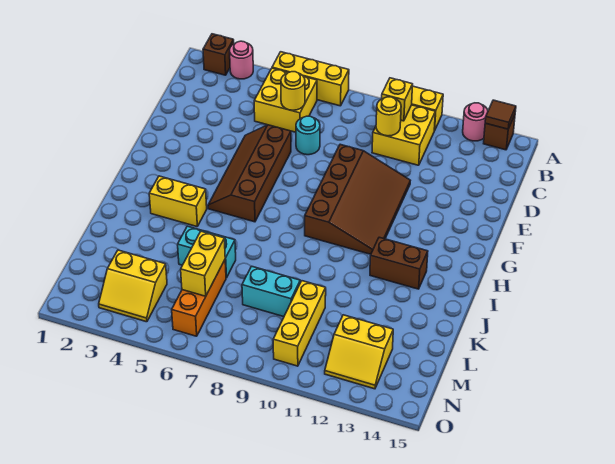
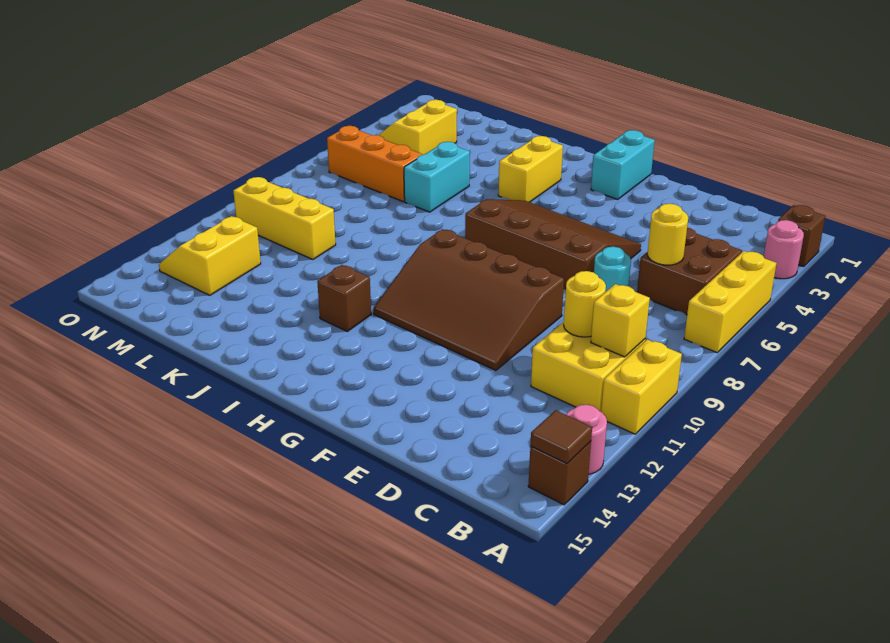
yellow 2x2 brick [254,68,317,132] -> brown 2x2 brick [637,228,742,315]
brown 2x4 slope [208,125,291,222] -> brown 3x4 slope [465,199,641,290]
brown 1x2 brick [370,237,428,289] -> brown 1x1 brick [317,265,371,331]
yellow 1x2 brick [181,231,225,296] -> none
cyan 1x2 brick [242,266,300,317] -> cyan 1x2 brick moved to [591,130,655,200]

